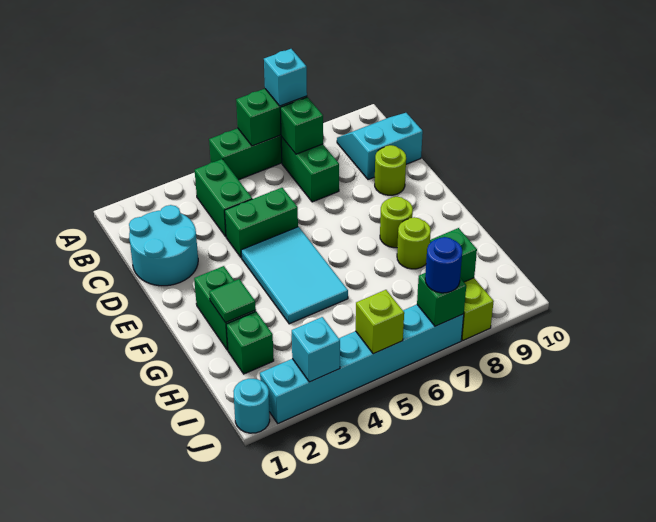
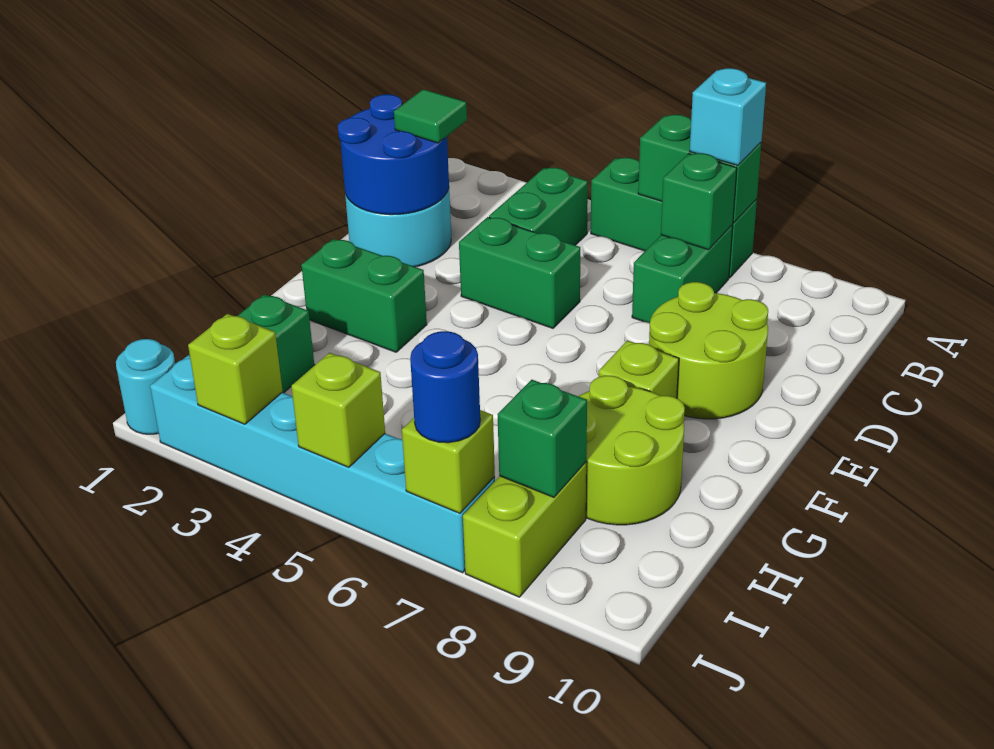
cyan 2x2 slope [337,113,423,180] -> none
none -> blue 2x2 round brick [338,94,449,215]
lime 1x1 round brick [375,145,406,195] -> lime 2x2 round brick [649,282,768,419]
cyan 2x3 tile [241,227,348,324] -> none
green 1x2 brick [194,266,256,350] -> green 1x2 brick turned to [301,239,427,352]
lime 1x1 round brick [380,197,413,248] -> lime 1x1 brick [599,340,679,398]
green 1x1 tile [209,279,256,323] -> green 1x1 tile moved to [394,89,467,143]
lime 1x1 round brick [397,217,431,269] -> lime 2x2 round brick [578,376,685,525]
cyan 1x1 brick [292,317,340,382] -> lime 1x1 brick [188,314,283,424]
green 1x1 brick [417,273,466,326] -> lime 1x1 brick [402,410,495,513]

